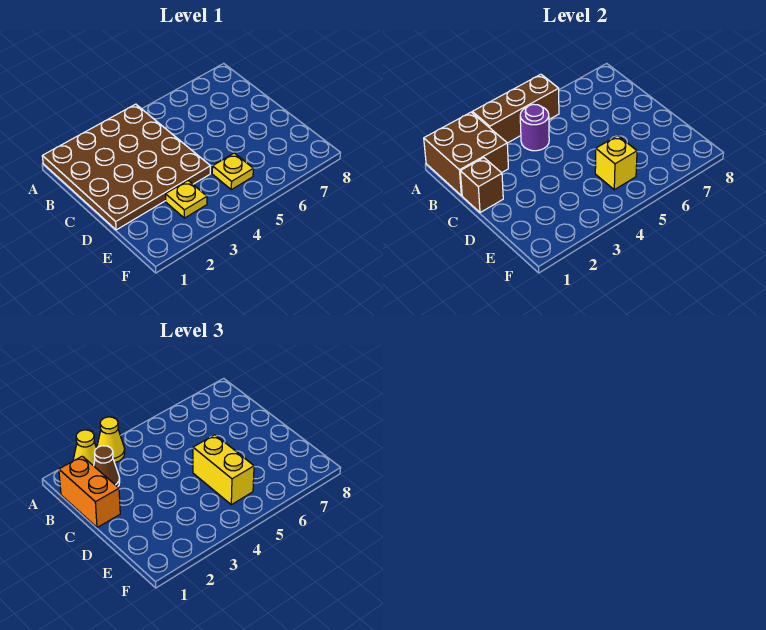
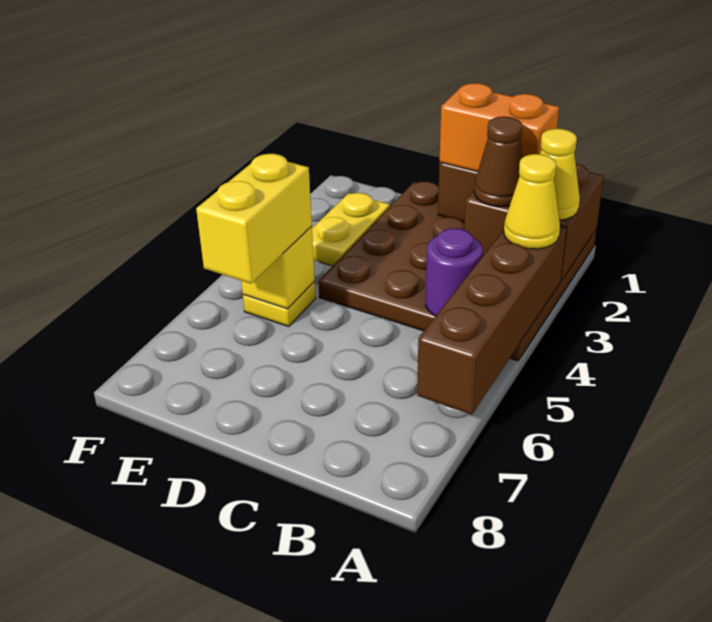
brown 1x3 brick [472,74,559,143] -> brown 1x4 brick [417,226,567,414]
yellow 1x2 brick [193,435,254,505] -> yellow 1x2 brick turned to [196,154,312,284]
yellow 1x1 plate [166,181,207,218] -> yellow 1x2 plate [312,193,390,266]

